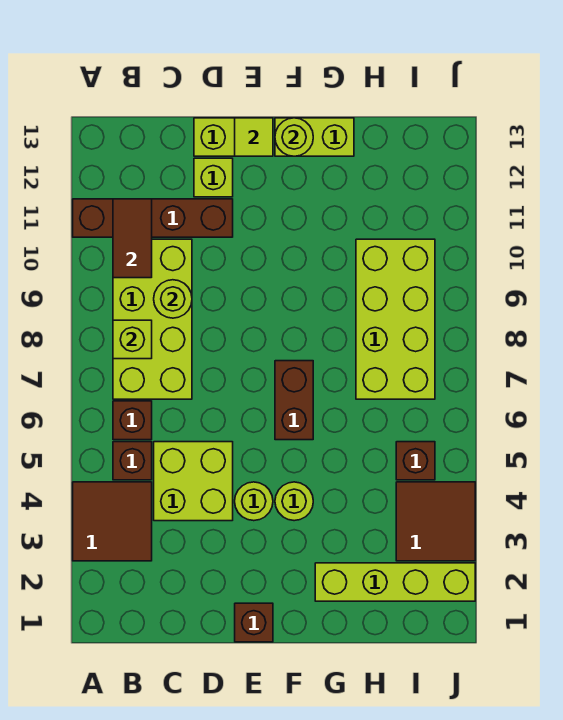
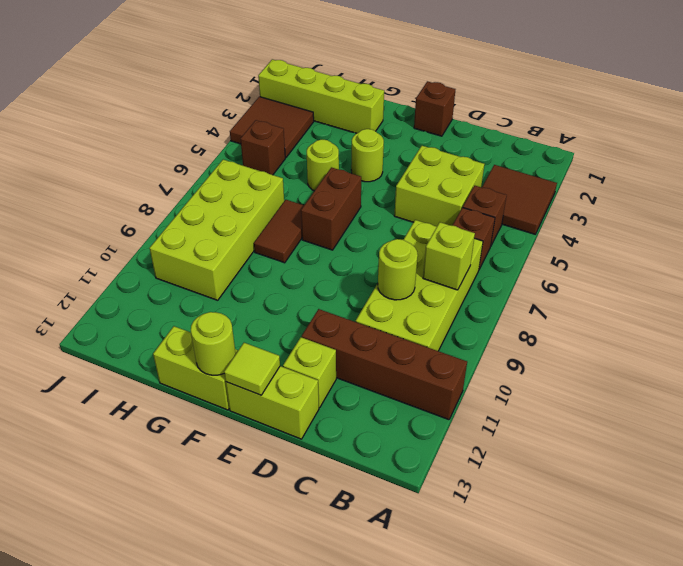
brown 1x2 tile [113,199,152,278] -> brown 1x2 tile moved to [254,200,304,263]
lime 1x1 round brick [235,482,273,521] -> lime 1x1 round brick moved to [307,140,339,191]

